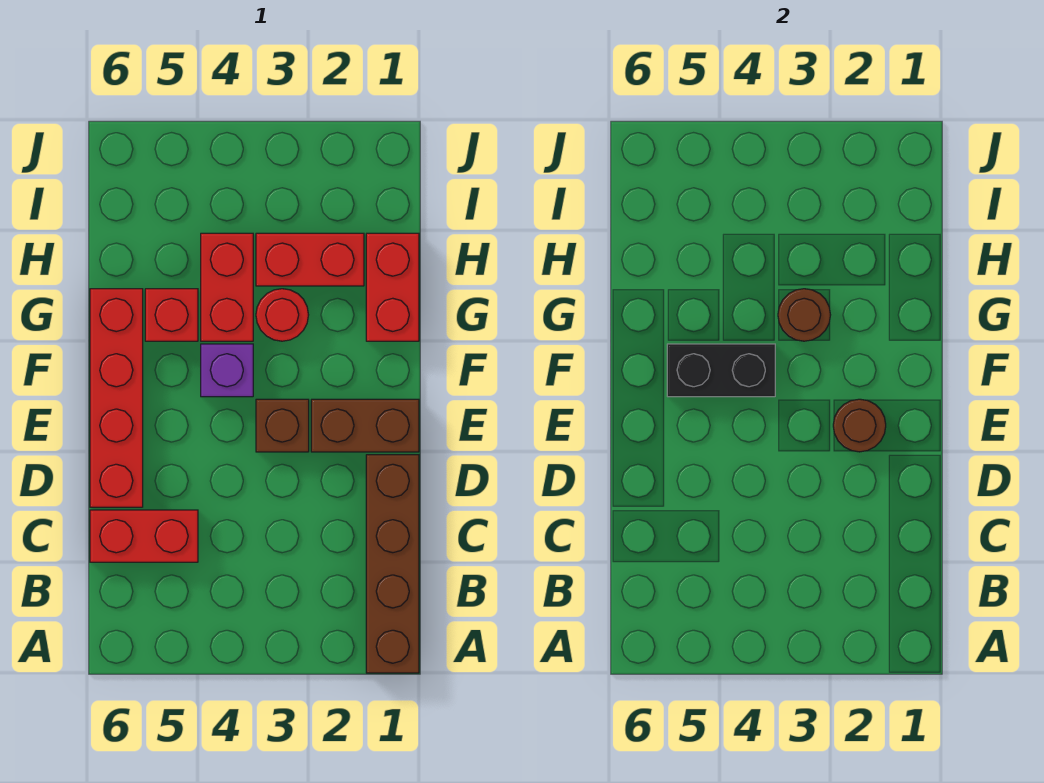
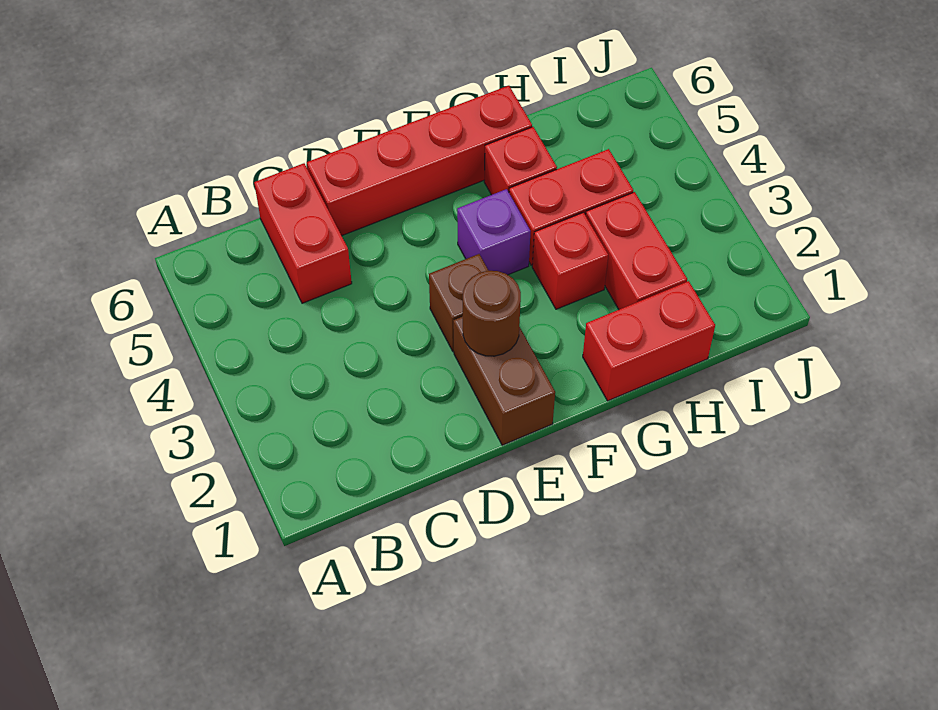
brown 1x4 brick [366,455,419,673] -> none
black 1x2 brick [667,344,775,397] -> none
red 1x1 round brick [256,289,308,341] -> red 1x1 brick [532,212,608,309]
brown 1x1 round brick [778,289,830,341] -> none

